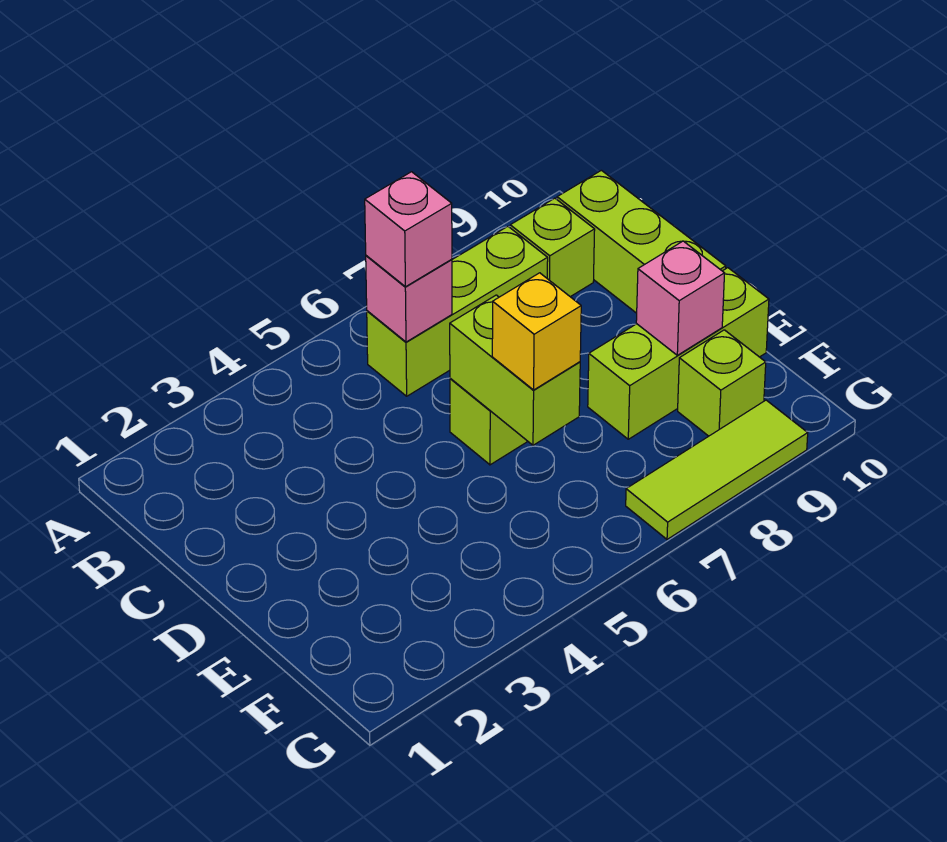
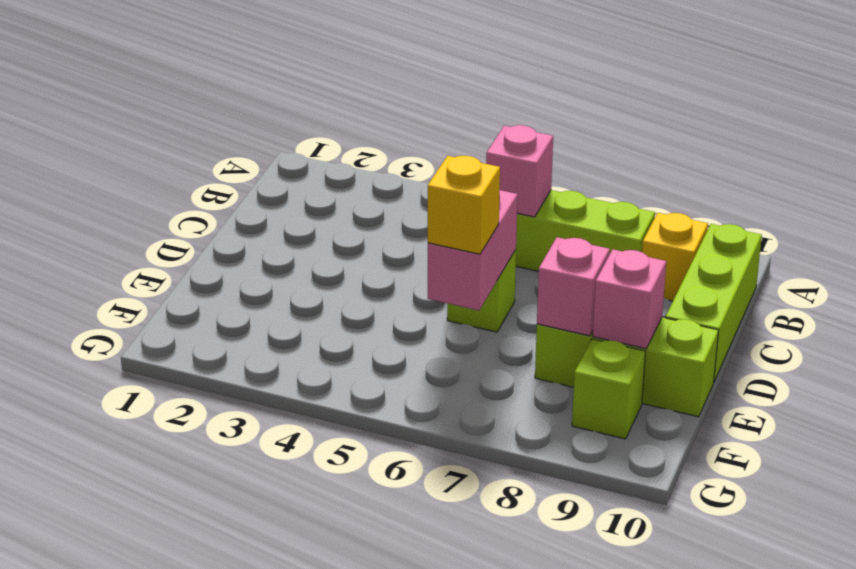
pink 1x1 brick [365,172,452,287] -> pink 1x1 brick moved to [537,237,610,336]
lime 1x1 brick [510,198,595,297] -> yellow 1x1 brick [642,213,708,301]
lime 1x2 brick [450,295,580,445] -> pink 1x2 brick [428,190,518,311]
lime 1x3 tile [626,400,808,539] -> none

